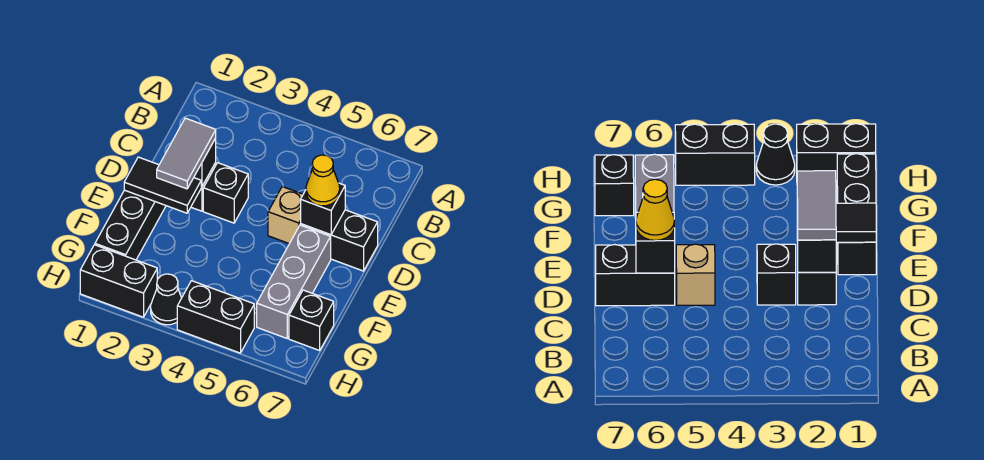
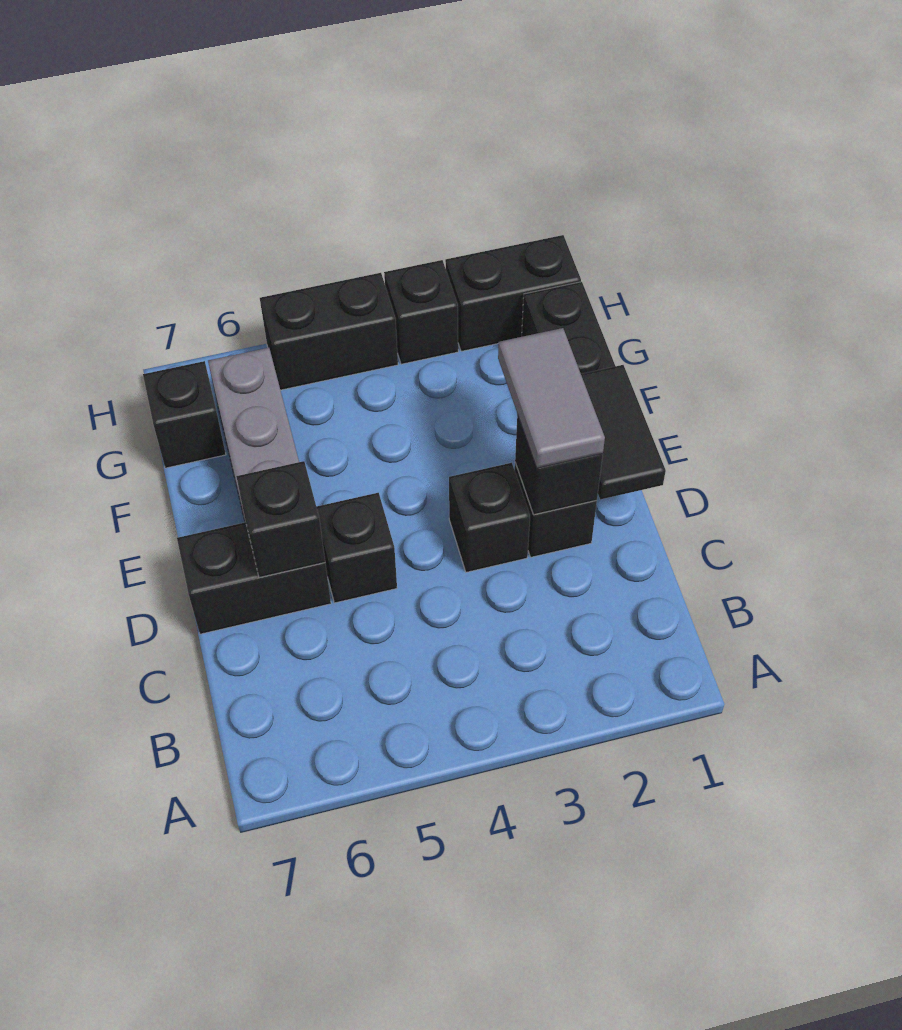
tan 1x1 brick [268,187,303,244] -> black 1x1 brick [316,493,397,603]
yellow 1x1 cone [306,155,340,206] -> none
black 1x2 tile [124,157,201,213] -> black 1x2 tile turned to [581,365,666,499]
black 1x1 cone [151,274,181,325] -> black 1x1 brick [384,260,458,364]

